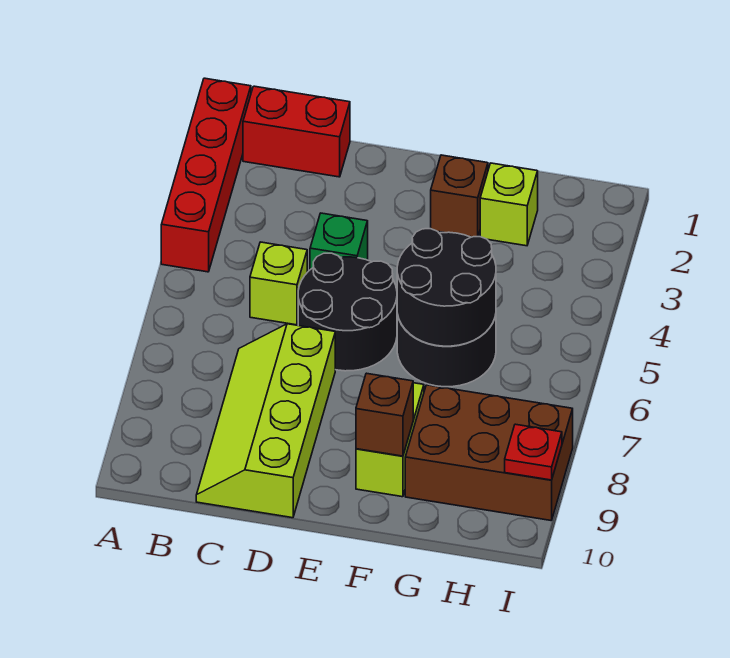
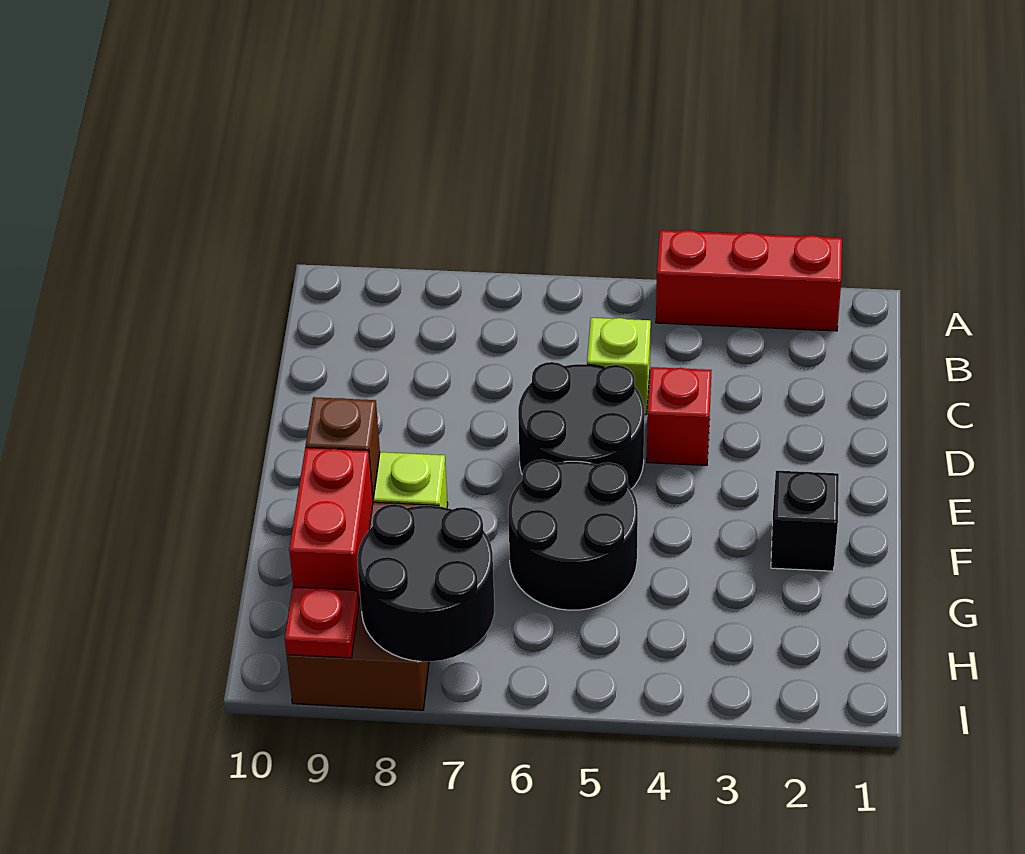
red 1x4 brick [161,78,251,272] -> red 1x3 brick [656,230,842,331]
red 1x2 brick [243,86,350,177] -> red 1x2 brick moved to [289,448,373,604]
lime 2x4 slope [196,324,335,518] -> none
green 1x1 brick [310,213,368,270] -> red 1x1 brick [647,367,712,465]
brown 1x1 brick [431,155,488,237] -> black 1x1 brick [771,471,839,571]
black 2x2 round brick [397,229,496,346] -> black 2x2 round brick moved to [357,504,494,662]
lime 1x1 brick [480,163,538,246] -> none

